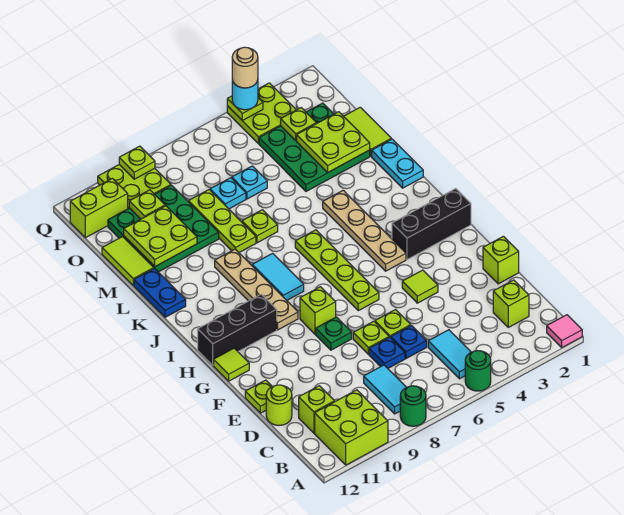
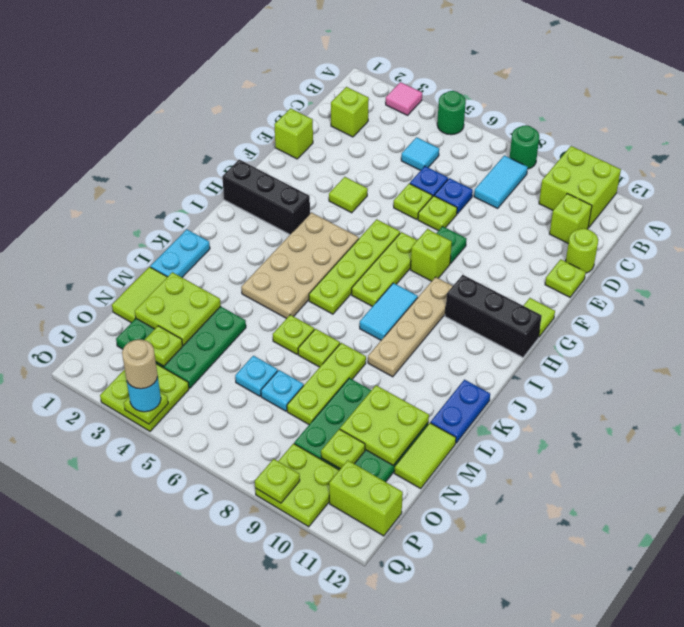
pink 1x1 tile [547,315,582,348] -> pink 1x1 tile moved to [386,82,422,115]
cyan 1x2 tile [428,330,471,379] -> cyan 1x1 tile [401,137,439,170]
none -> lime 1x3 plate [352,232,417,307]
tan 1x4 plate [323,190,406,271] -> tan 2x4 plate [241,212,359,319]
none -> lime 1x1 plate [273,315,314,354]

